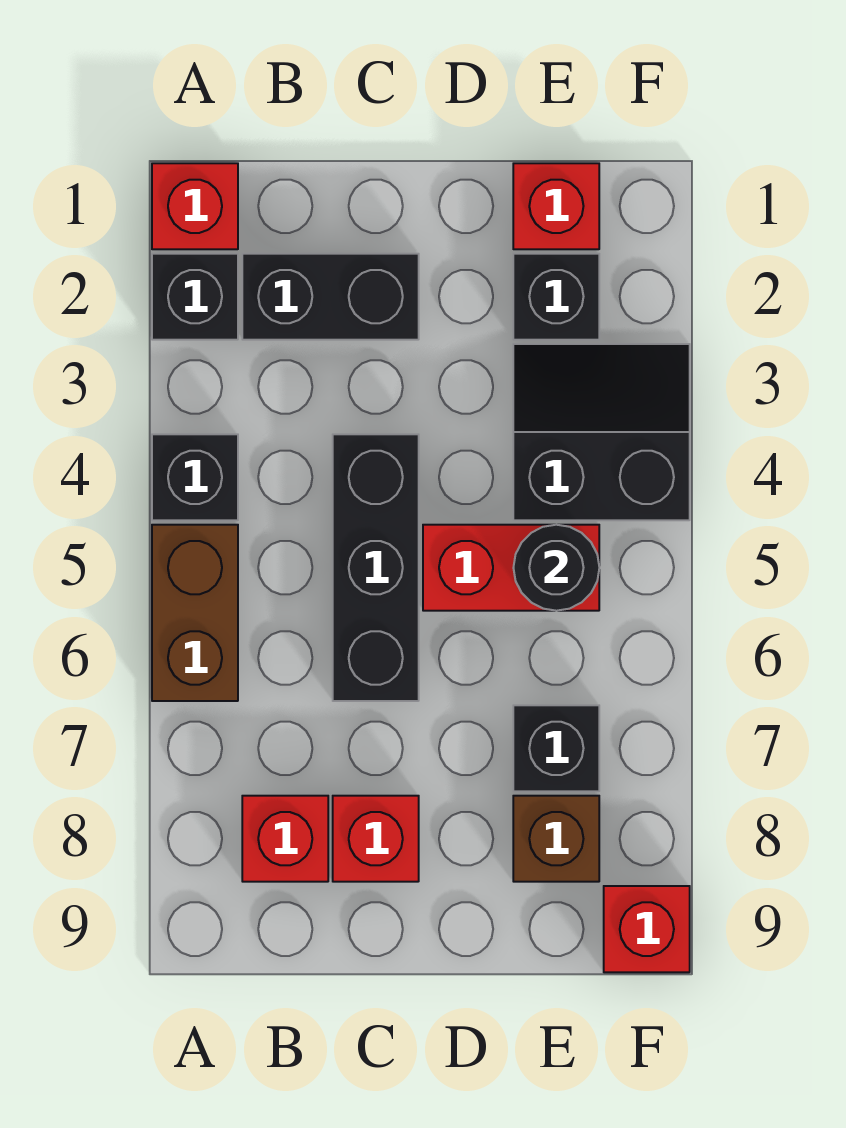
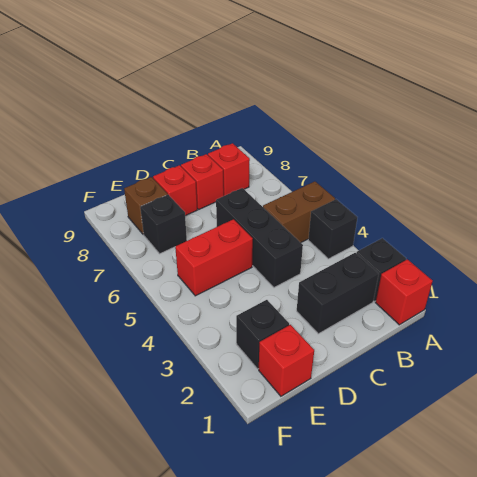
brown 1x2 brick [152,525,238,701] -> brown 1x2 brick turned to [263,181,335,243]
black 2x2 slope [513,344,690,520] -> none
black 1x1 round brick [513,525,599,611] -> none
red 1x1 brick [604,886,690,972] -> red 1x1 brick moved to [153,165,197,216]

